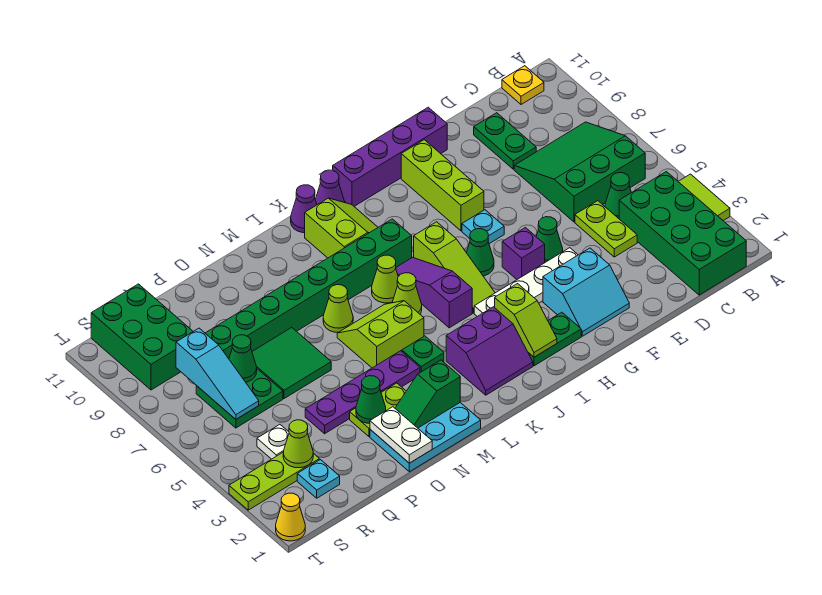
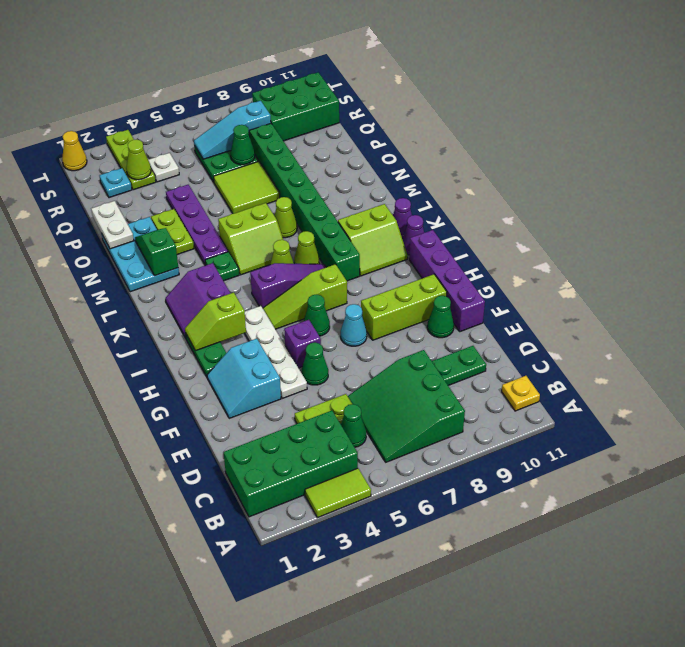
green 3x3 slope [514,122,645,222] -> green 3x3 slope turned to [348,350,465,462]
cyan 1x1 plate [462,210,504,244] -> cyan 1x1 cone [341,304,367,346]
lime 2x2 slope [337,301,424,368] -> lime 2x2 slope turned to [218,203,283,275]
white 1x2 plate [370,407,432,463] -> white 1x2 plate turned to [91,201,134,249]
green 1x1 cone [356,376,386,424] -> green 1x1 cone moved to [427,296,454,338]
green 2x2 tile [252,328,331,399] -> lime 2x2 tile [214,161,280,214]

